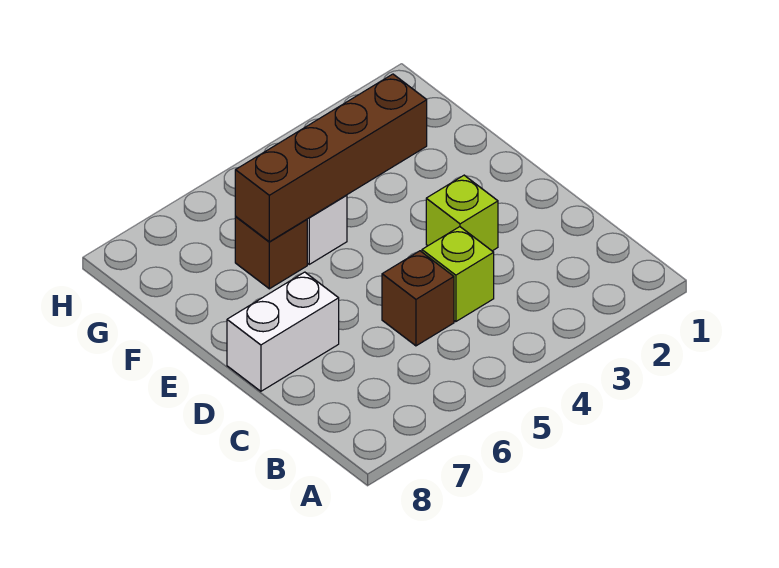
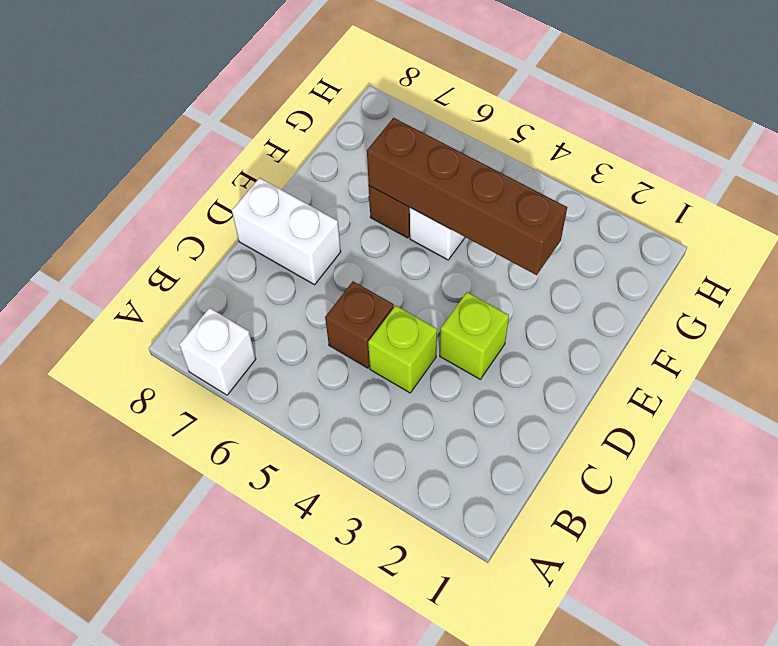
none -> white 1x1 brick [179,308,256,395]

